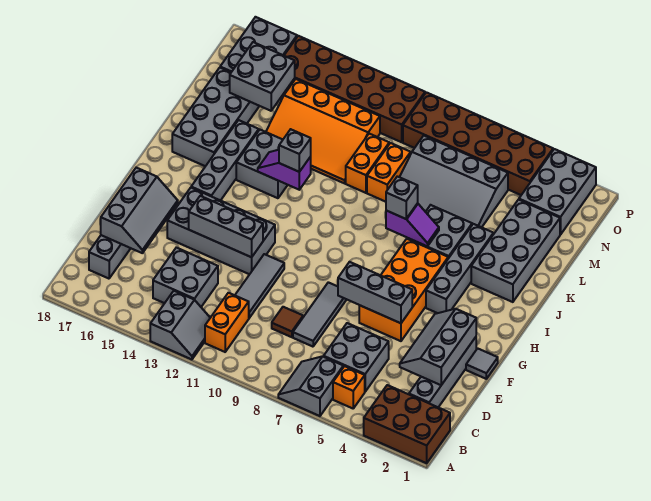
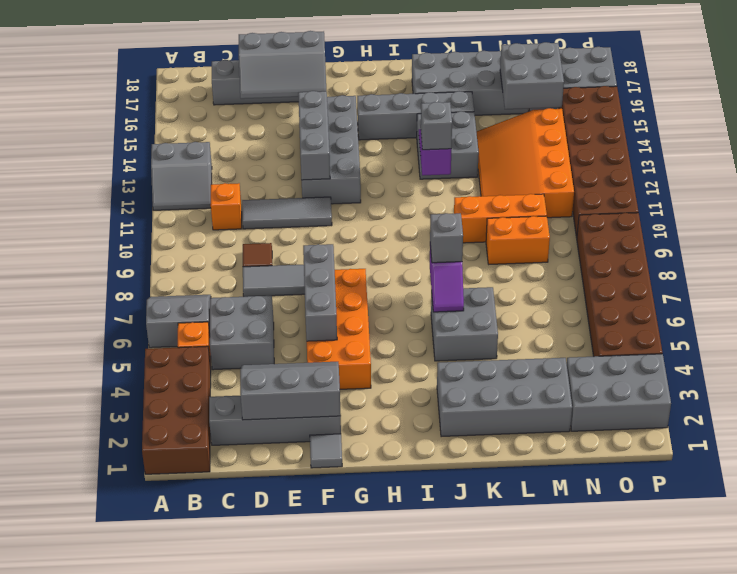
brown 2x3 brick [364,385,450,463] -> brown 2x4 brick [142,346,211,474]
orange 1x2 brick [205,293,249,352] -> orange 1x1 brick [211,183,242,230]
grey 2x2 brick [153,248,218,307] -> none
orange 2x4 brick [359,239,448,341] -> orange 2x4 brick turned to [307,269,371,389]
grey 1x4 brick [426,224,493,313] -> none
grey 3x4 slope [400,136,508,227] -> none
orange 1x2 brick [346,134,389,193] -> orange 1x3 brick [454,194,547,243]

